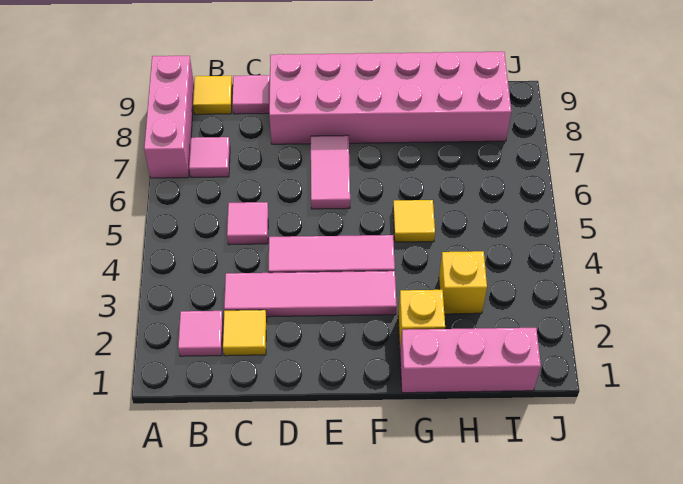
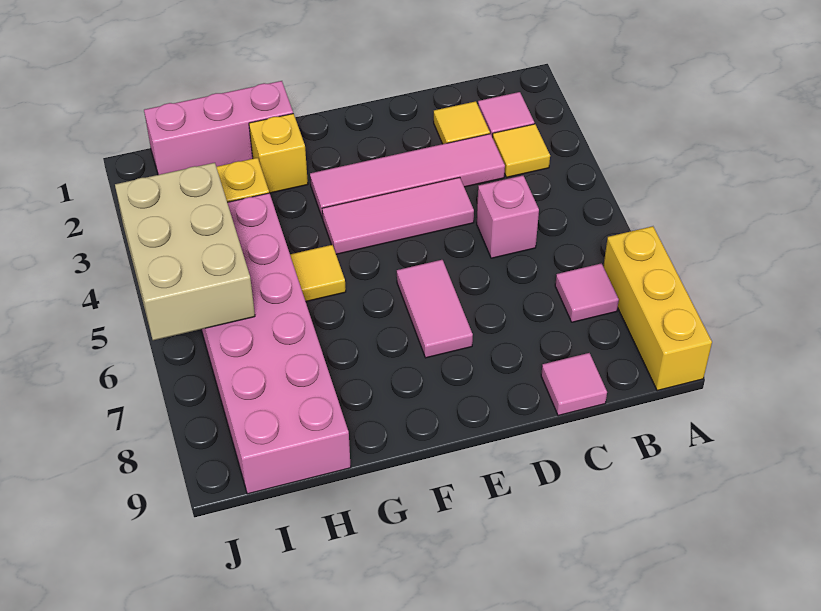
pink 1x3 brick [144,56,194,178] -> yellow 1x3 brick [603,226,712,391]
yellow 1x1 tile [193,76,233,114] -> yellow 1x1 tile moved to [493,124,550,177]
pink 1x1 tile [227,202,268,245] -> pink 1x1 brick [477,176,539,258]
pink 2x6 brick [269,52,511,144] -> pink 2x6 brick turned to [201,193,351,494]
none -> tan 2x3 brick [115,163,255,340]

